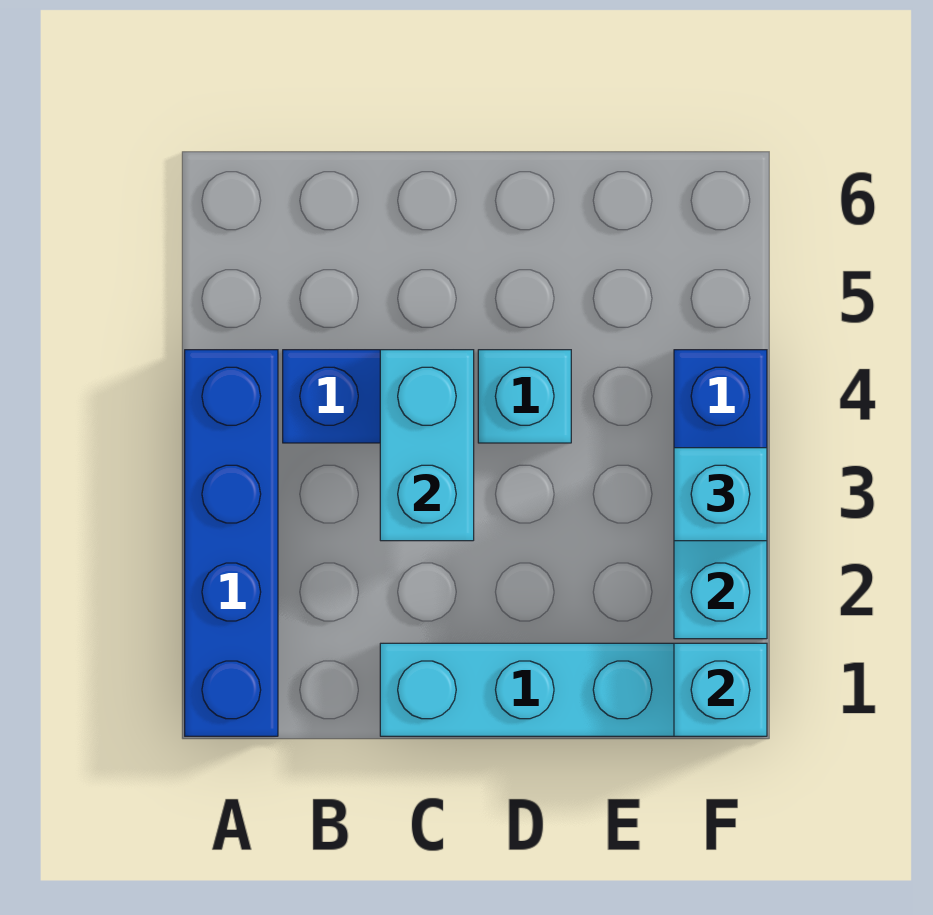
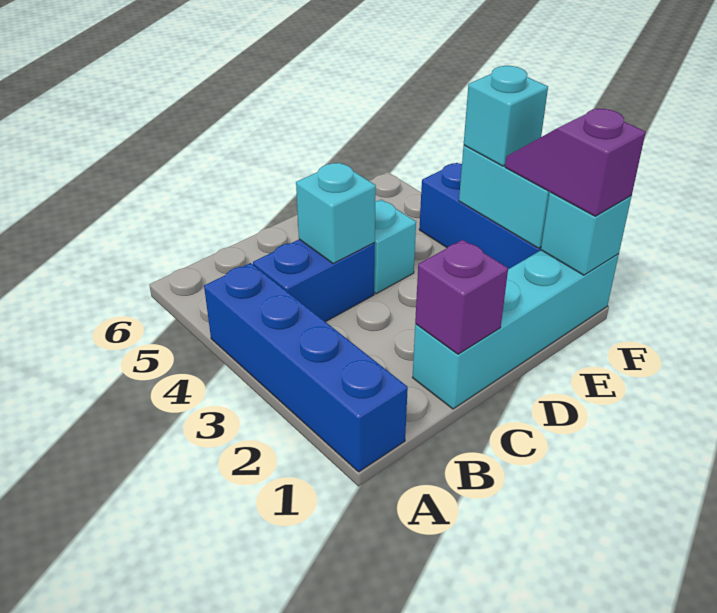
none -> purple 1x1 brick [415,240,508,354]
cyan 1x2 brick [380,350,474,541] -> cyan 1x1 brick [296,163,376,264]
none -> purple 1x2 slope [505,109,646,216]

